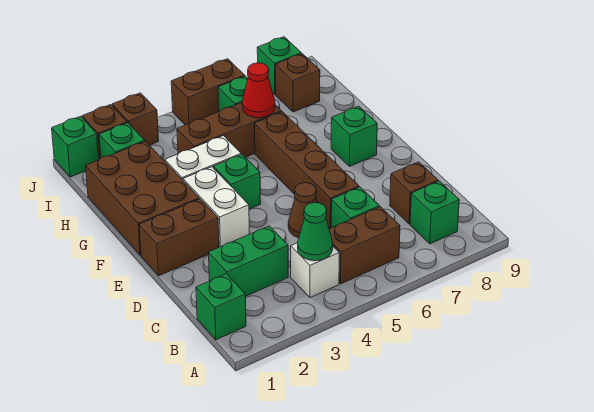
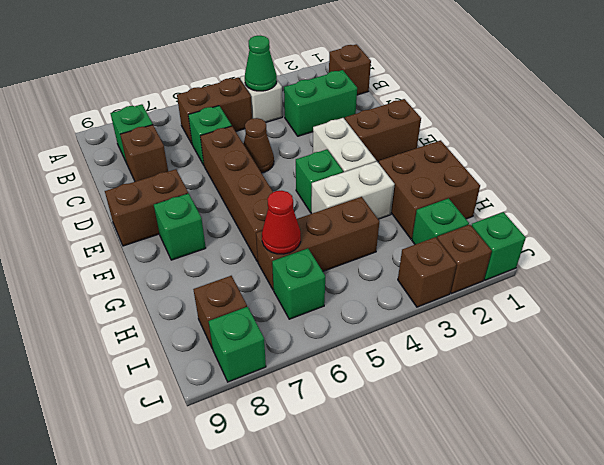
green 1x1 brick [196,274,246,340] -> brown 1x1 brick [329,44,371,95]
brown 2x3 brick [86,141,199,255] -> brown 2x2 brick [379,140,480,239]
brown 1x2 brick [171,59,245,125] -> brown 1x2 brick moved to [105,169,188,246]

